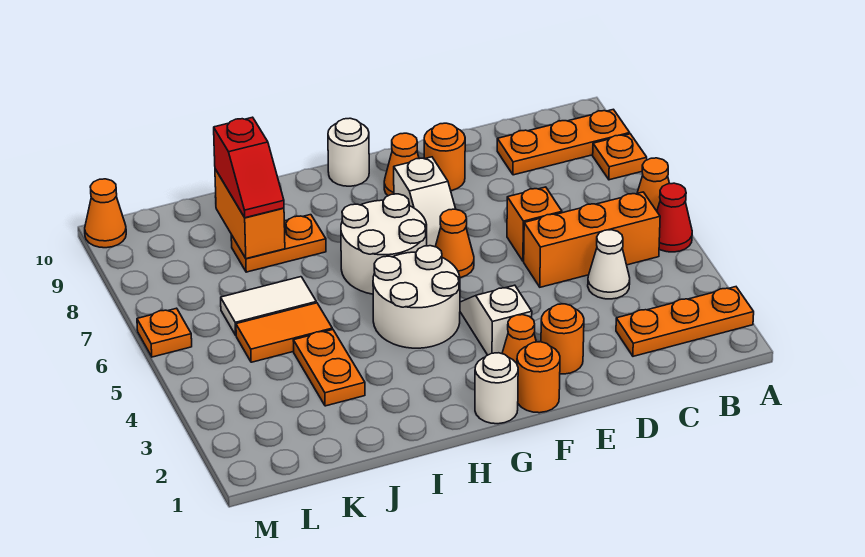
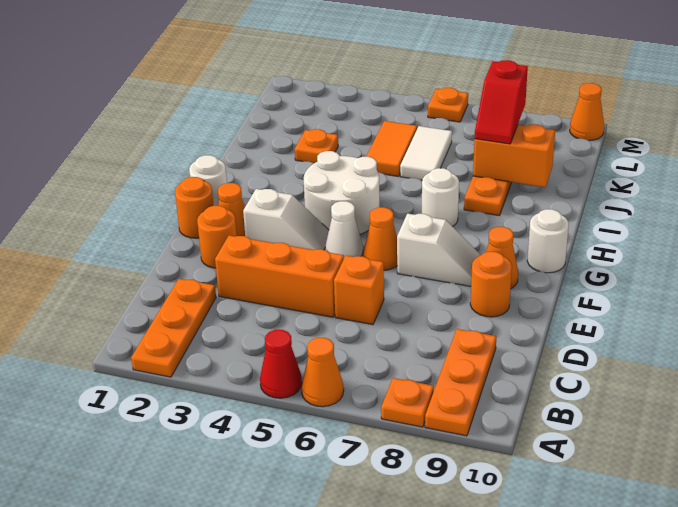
orange 1x3 brick [524,192,660,287] -> orange 1x3 brick turned to [215,235,344,317]
white 1x1 cone [588,230,630,299] -> white 1x1 cone moved to [325,201,363,258]
white 1x2 slope [394,157,456,247] -> white 1x2 slope turned to [397,214,481,286]
white 2x2 round brick [341,194,427,294] -> white 1x1 round brick [422,168,459,227]
orange 1x2 plate [293,330,365,406] -> orange 1x1 plate [295,129,338,163]
red 1x2 slope [214,117,284,218] -> red 1x2 slope turned to [475,60,528,144]

